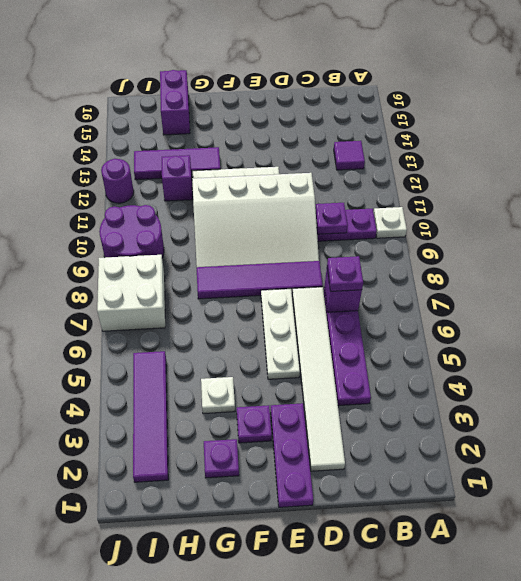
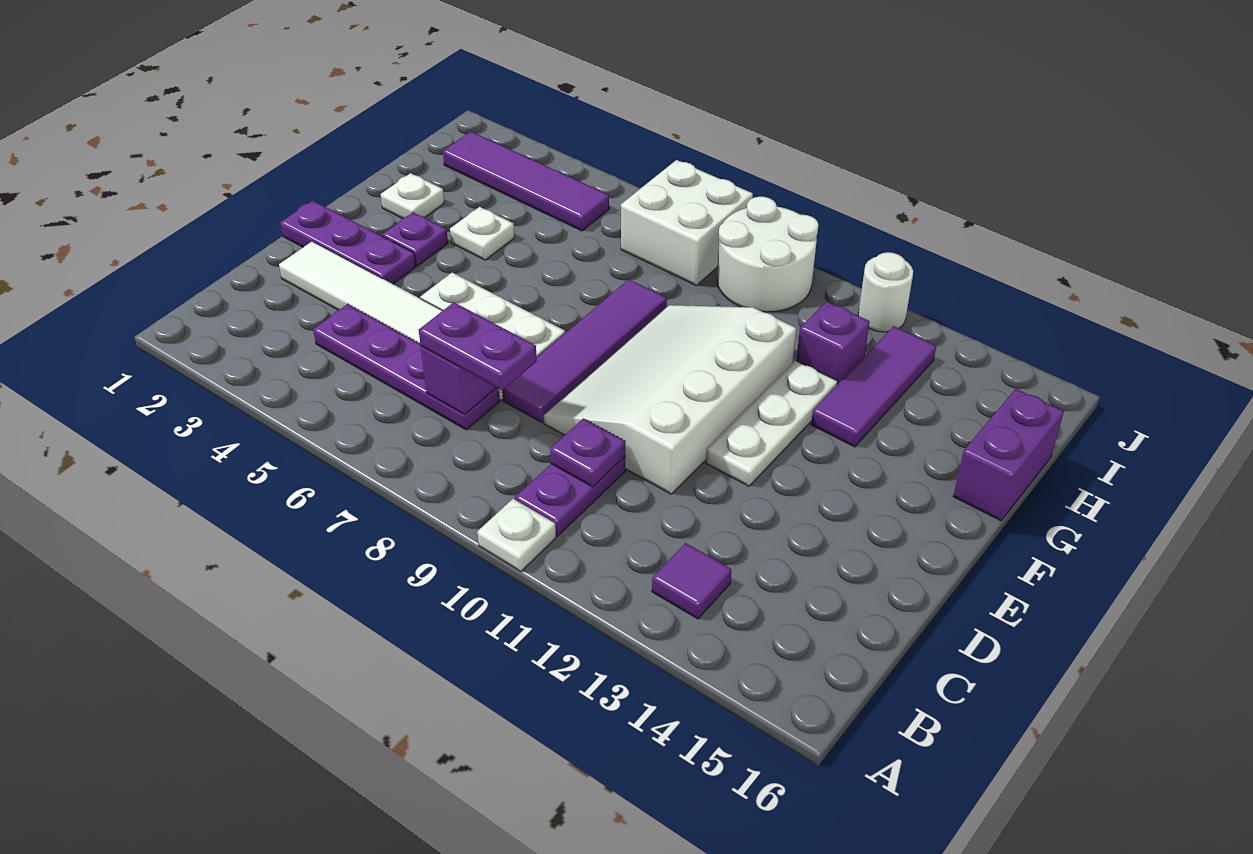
purple 1x1 plate [327,256,363,291] -> purple 1x2 plate [419,302,537,391]
purple 1x1 plate [204,439,239,478] -> white 1x1 plate [381,173,444,219]
purple 1x2 brick [160,70,190,135] -> purple 1x2 brick turned to [953,389,1064,521]
purple 2x2 round brick [99,205,164,258] -> white 2x2 round brick [717,197,818,312]
purple 1x1 round brick [101,159,134,203] -> white 1x1 round brick [858,252,913,332]

